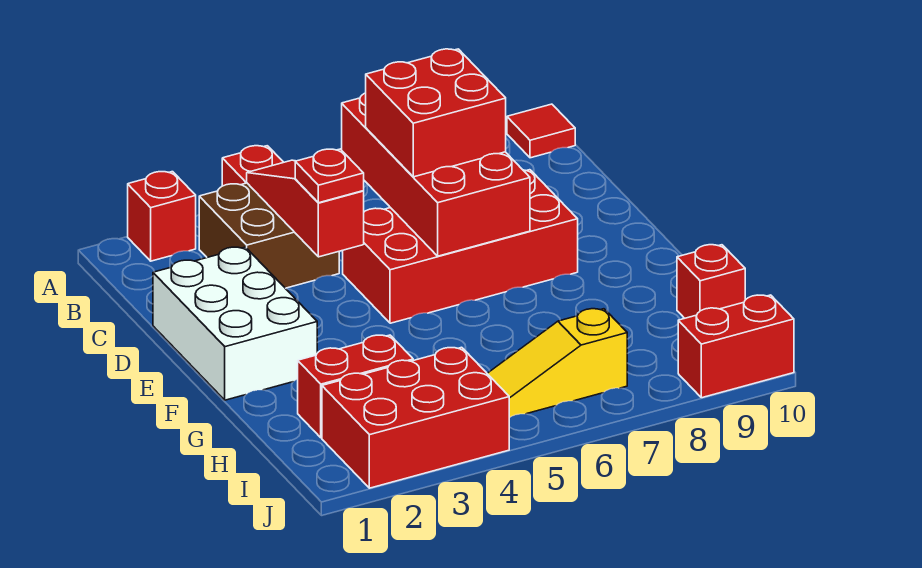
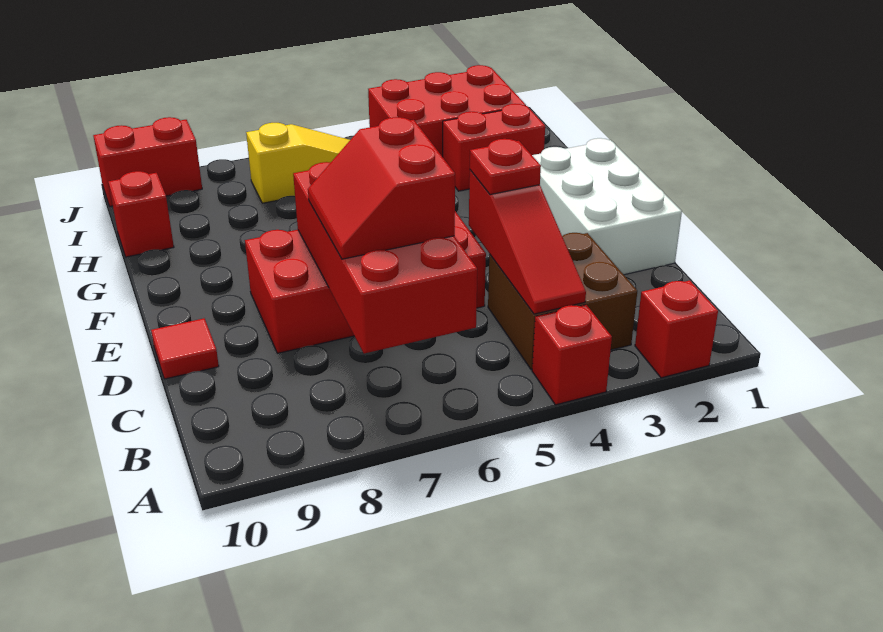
red 1x1 tile [507,104,575,158] -> red 1x1 tile moved to [151,318,219,379]
red 2x2 brick [366,49,506,177] -> red 2x2 slope [308,117,455,259]

